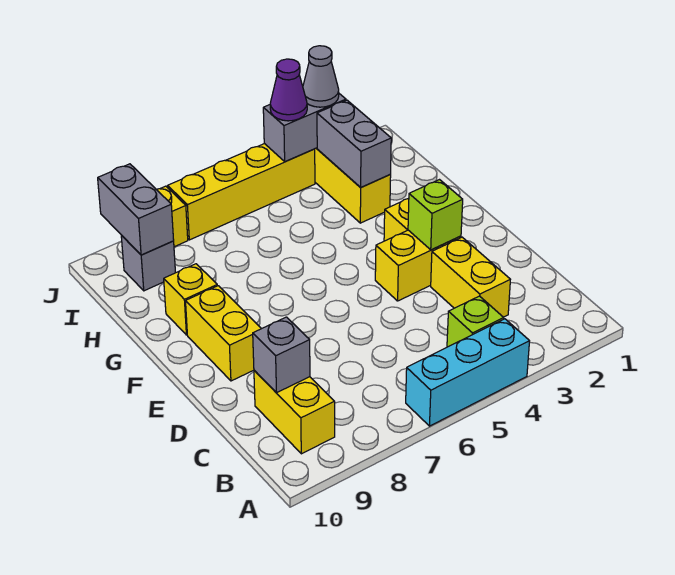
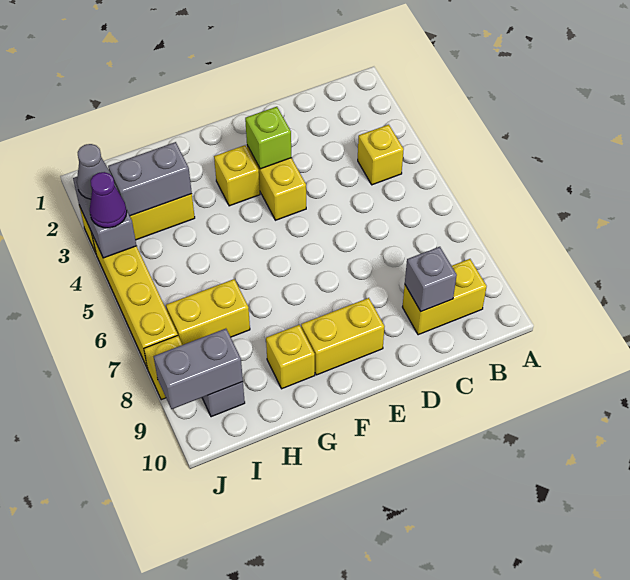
cyan 1x3 brick [406,319,530,426] -> none
lime 1x1 brick [447,296,504,347] -> yellow 1x1 brick [358,125,404,185]
yellow 1x2 brick [431,237,510,317] -> yellow 1x2 brick moved to [166,279,250,345]

